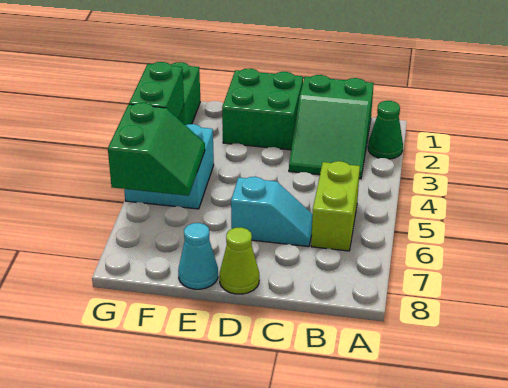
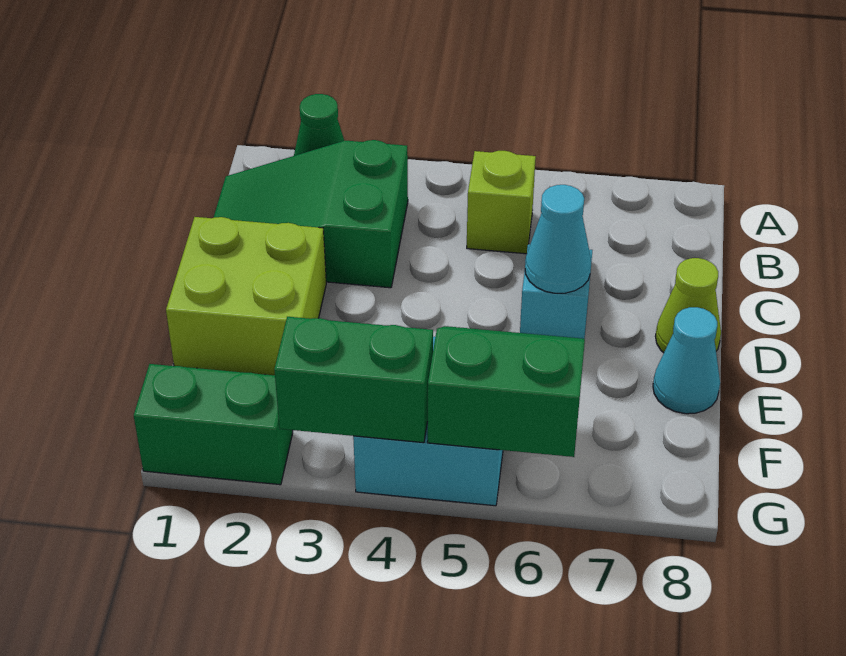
green 2x3 slope [289,75,374,179] -> green 2x3 slope turned to [214,140,408,288]
lime 1x2 brick [311,161,360,251] -> lime 1x1 brick [467,151,536,254]
green 2x2 brick [222,68,303,150] -> lime 2x2 brick [166,217,326,375]
none -> cyan 1x1 cone [525,185,591,293]

